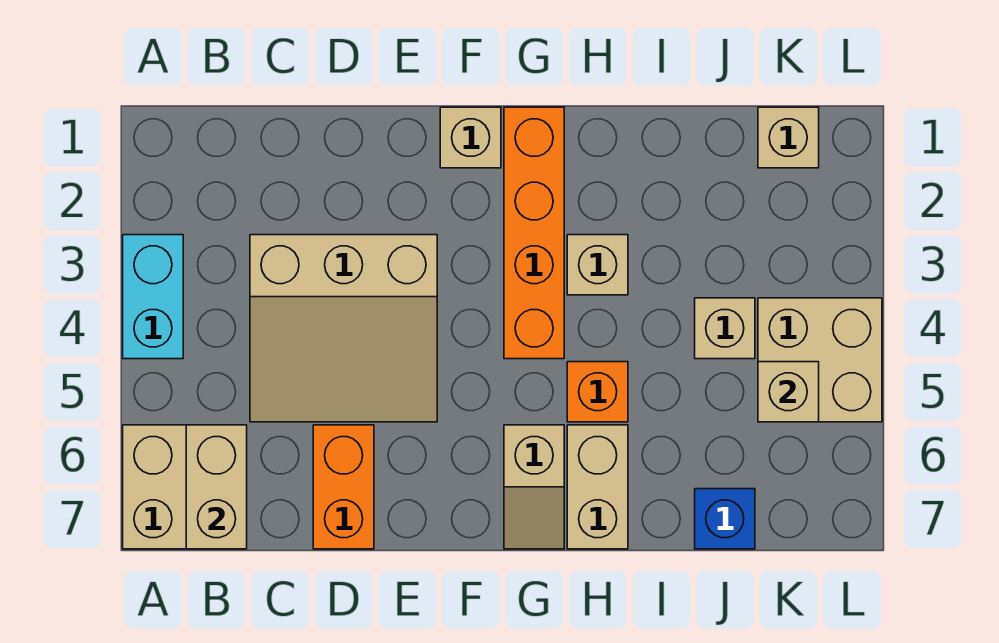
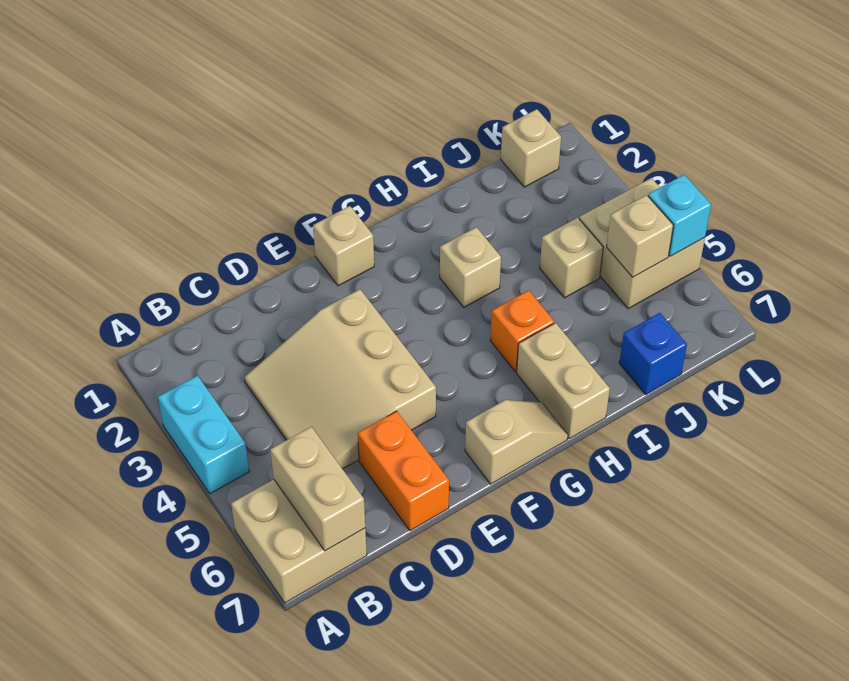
tan 3x3 slope [250,235,437,422] -> tan 3x3 slope turned to [244,289,436,469]
orange 1x4 brick [504,107,564,359] -> none
tan 1x2 slope [504,425,564,549] -> tan 1x2 slope turned to [465,400,568,484]
none -> cyan 1x1 brick [648,175,711,256]

